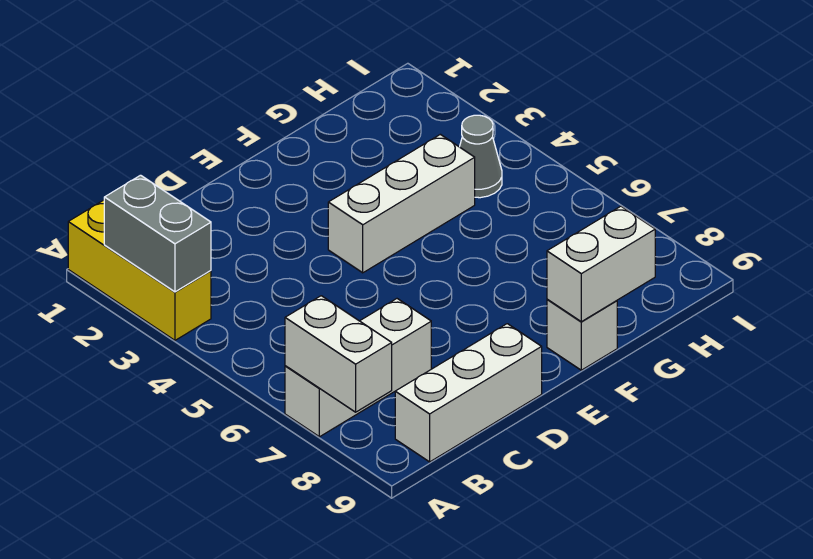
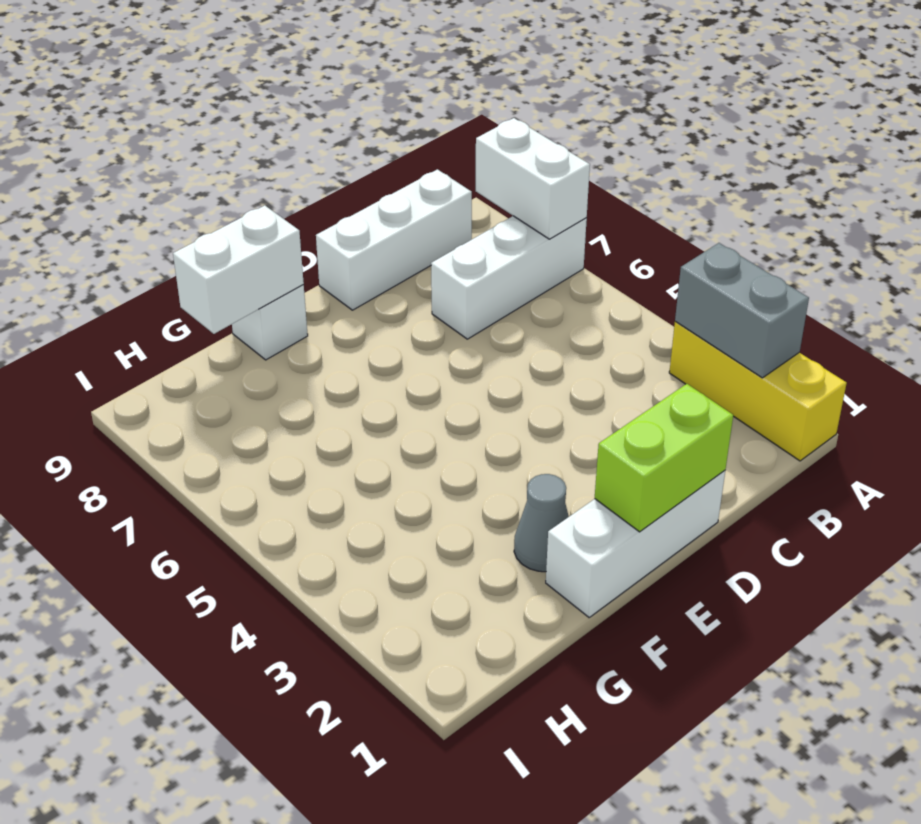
none -> lime 1x2 brick [595,384,733,532]
white 1x3 brick [328,134,475,273] -> white 1x3 brick moved to [546,471,725,617]
grey 1x1 cone [460,115,502,198] -> grey 1x1 cone moved to [514,474,569,572]

